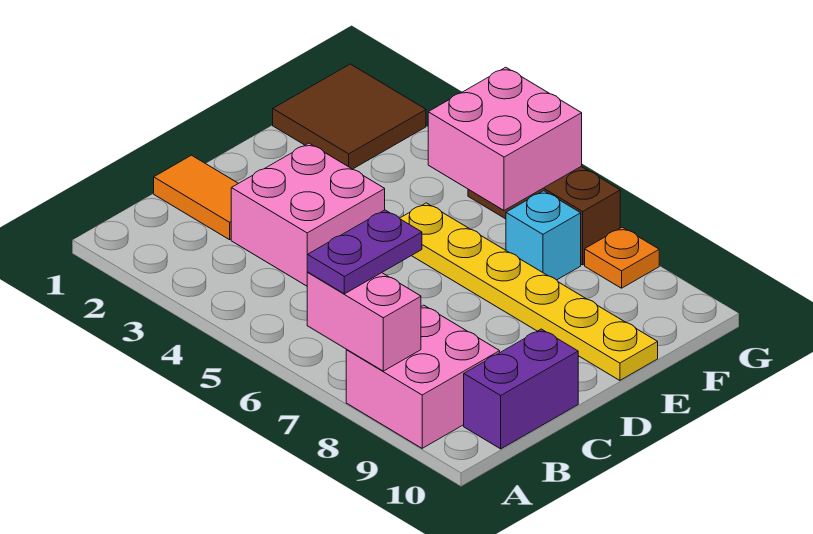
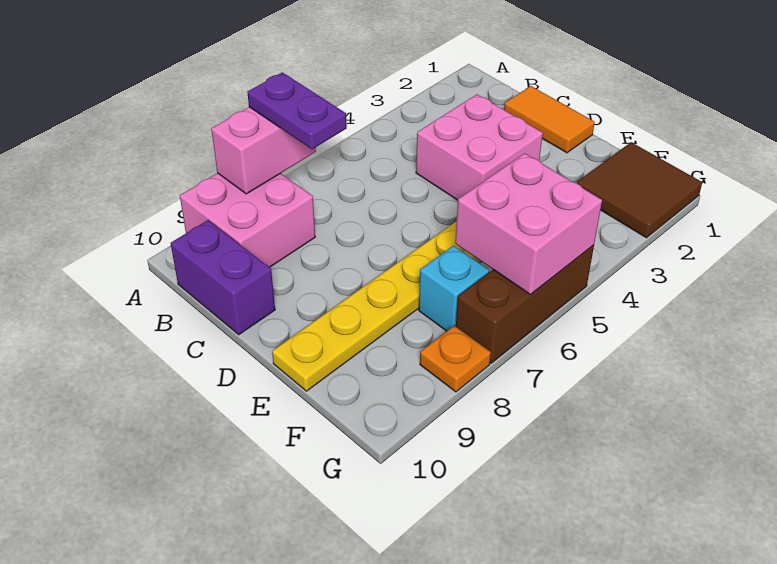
orange 1x2 tile [154,155,238,240] -> orange 1x2 tile turned to [504,86,595,153]

